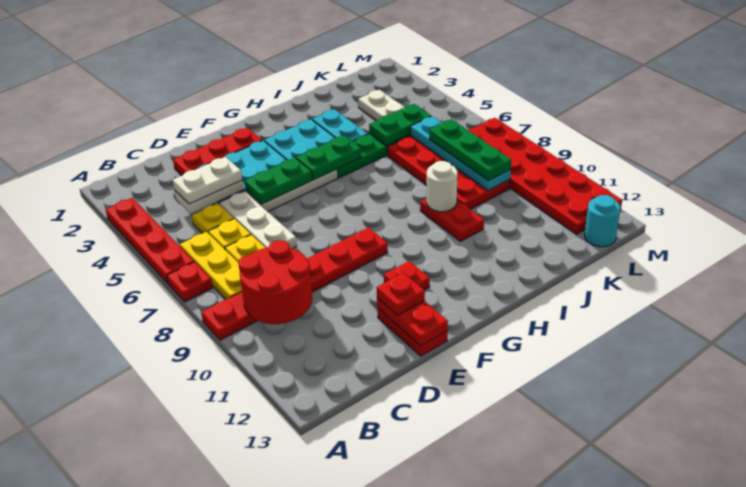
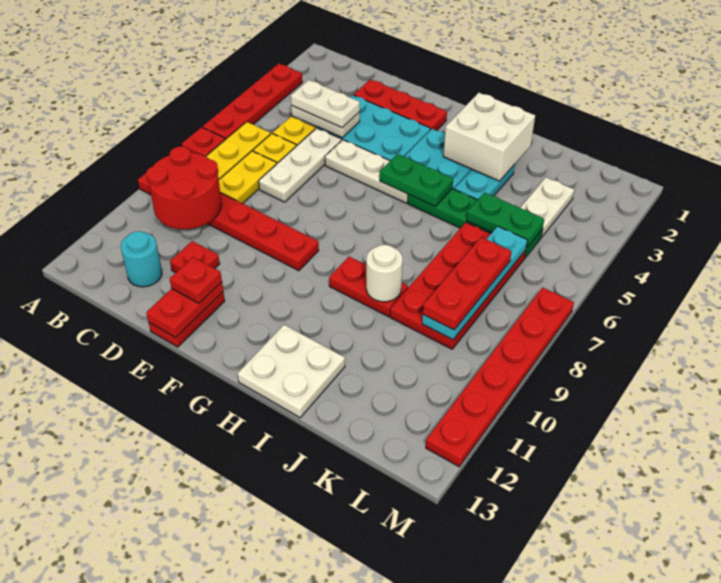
green 1x2 plate [245,158,312,204] -> none
red 1x1 plate [384,261,430,290] -> red 1x1 plate moved to [170,241,220,273]
none -> white 2x2 brick [443,93,535,181]
none -> white 2x2 plate [238,325,345,418]
red 1x2 plate [420,198,484,241] -> red 1x2 plate turned to [329,257,408,317]
green 1x3 plate [429,119,511,181] -> red 1x3 plate [423,237,512,330]
red 2x6 plate [468,118,622,234] -> red 1x6 plate [426,287,574,467]
cyan 1x1 round brick [585,195,620,247] -> cyan 1x1 round brick moved to [121,231,162,287]

